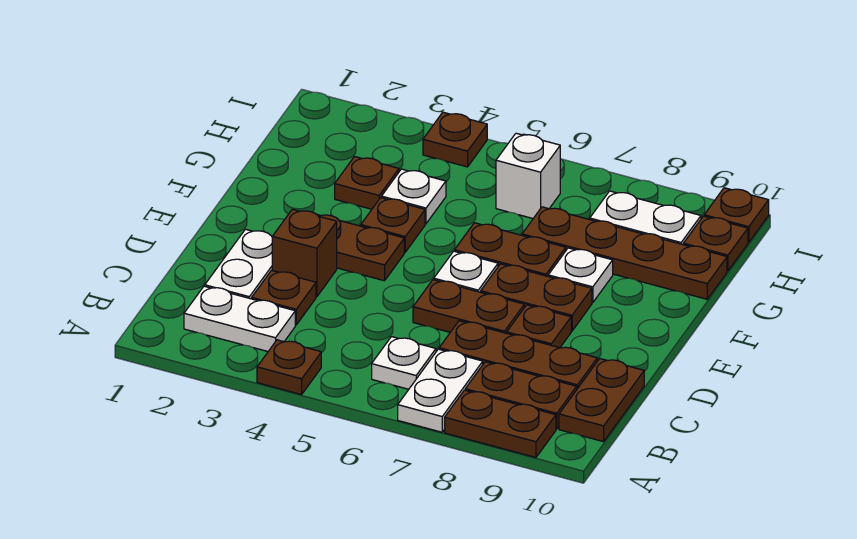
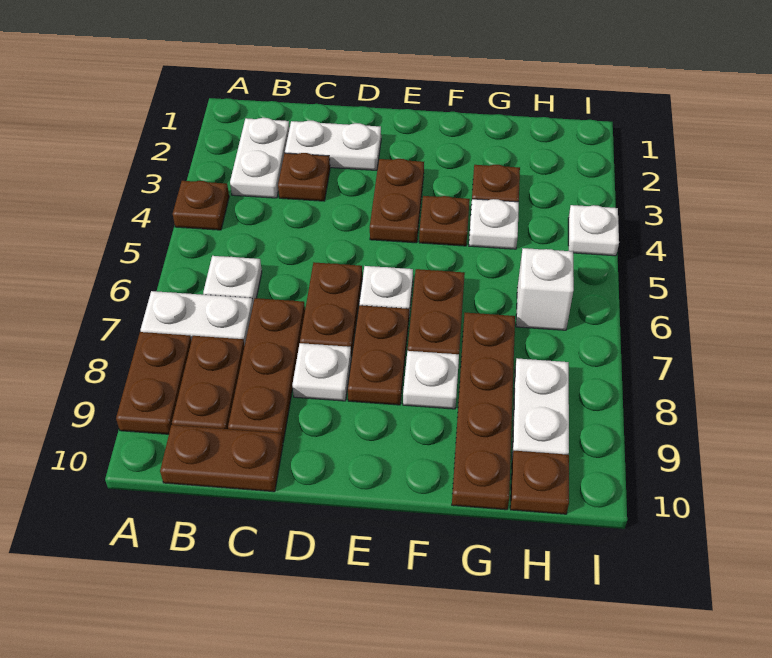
brown 1x1 brick [272,209,337,297] -> none
brown 1x1 plate [507,305,571,348] -> white 1x1 plate [292,343,351,401]
brown 1x1 plate [423,112,487,167] -> white 1x1 plate [568,205,619,256]
brown 1x1 plate [704,188,769,242] -> none

